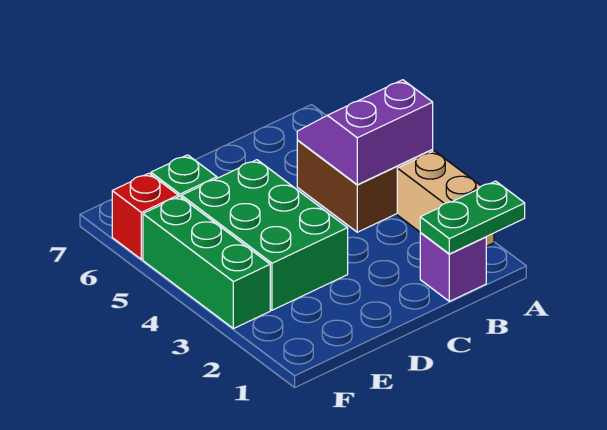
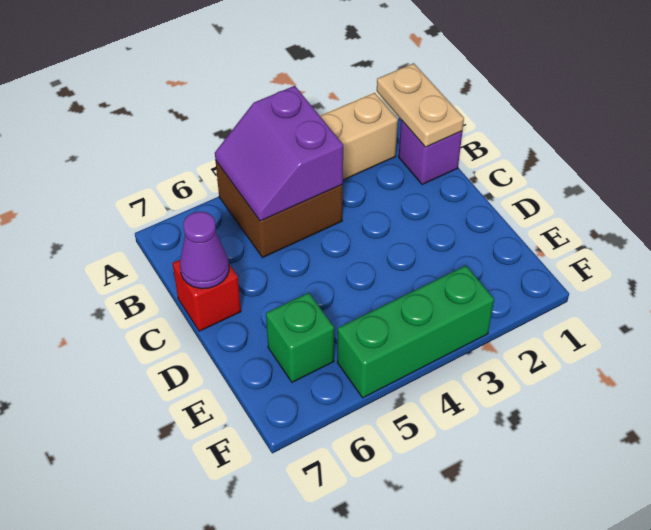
green 1x2 plate [420,181,525,254] -> tan 1x2 plate [377,63,464,147]
none -> purple 1x1 cone [180,212,229,289]
green 2x3 brick [182,160,348,310] -> none
red 1x1 brick [112,173,178,259] -> red 1x1 brick moved to [172,260,241,331]

